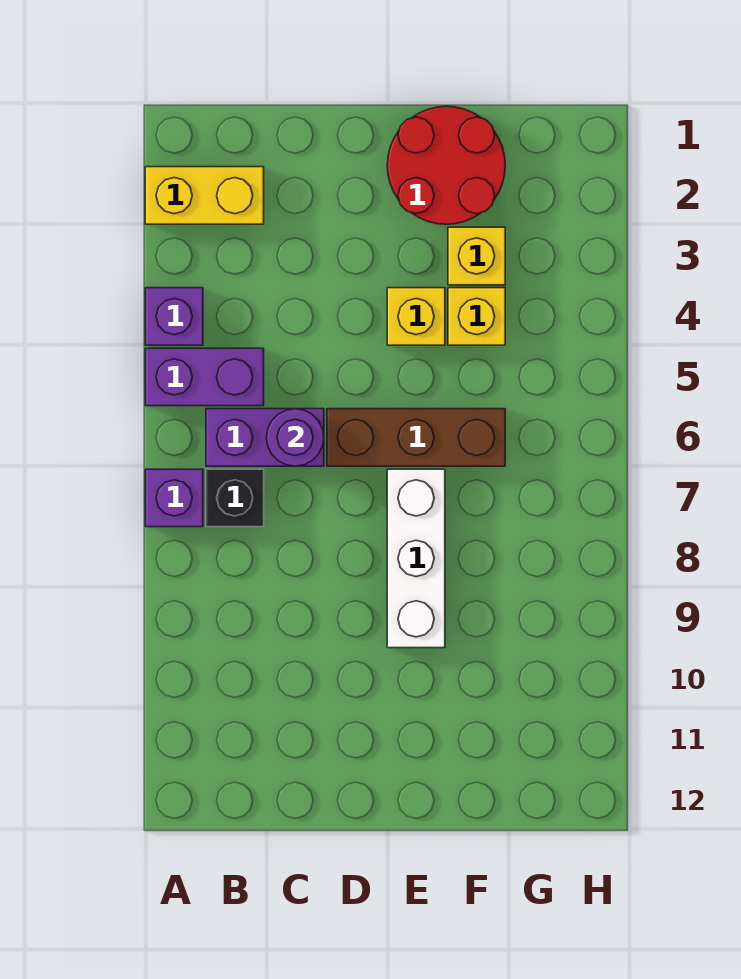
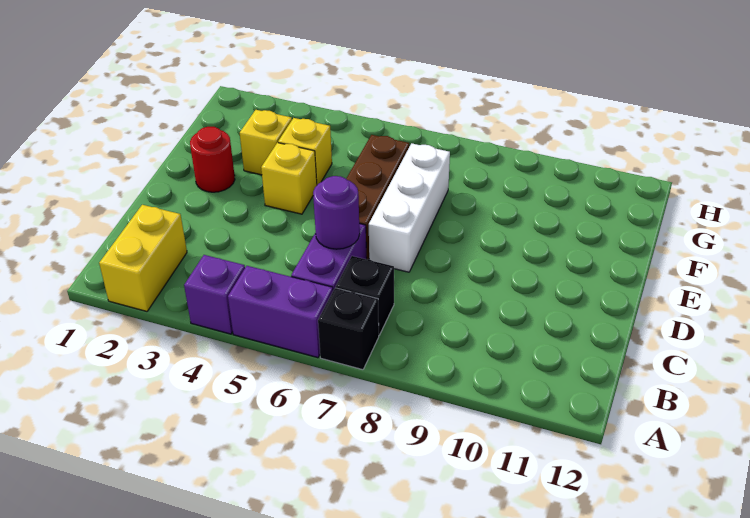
purple 1x2 brick [145,348,264,406] -> purple 1x2 brick turned to [228,266,333,358]
purple 1x1 brick [145,469,203,527] -> black 1x1 brick [318,288,379,370]
red 2x2 round brick [387,106,505,224] -> red 1x1 round brick [190,127,235,192]
white 1x3 brick [387,469,445,648] -> white 1x3 brick turned to [369,143,450,272]

